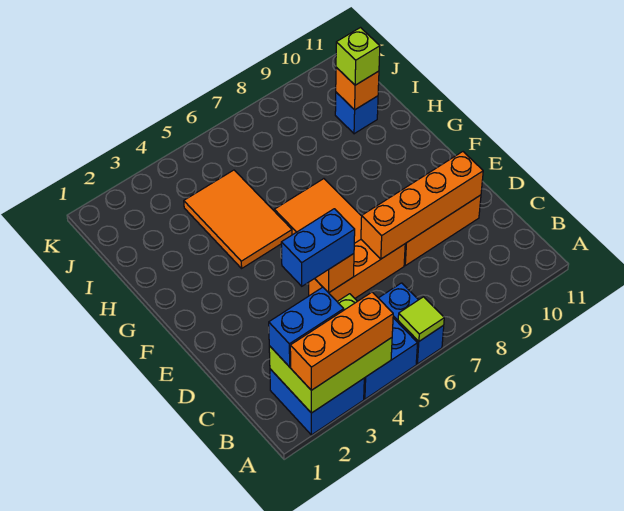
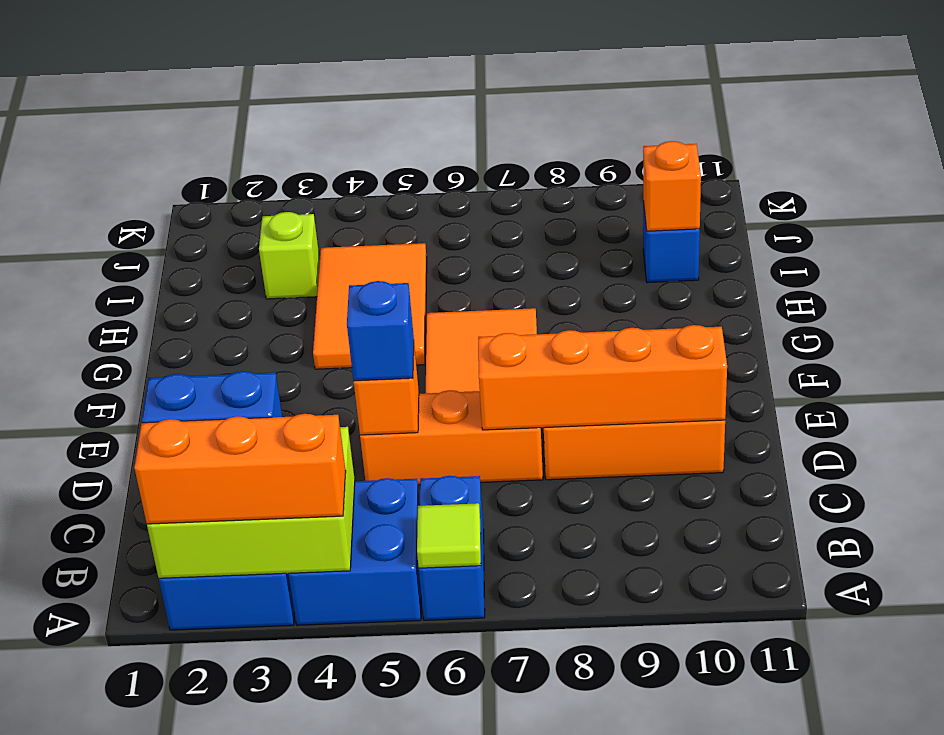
blue 1x2 brick [281,209,355,286] -> blue 1x1 brick [347,281,414,381]
lime 1x1 brick [336,28,380,85] -> lime 1x1 brick moved to [259,212,320,299]

